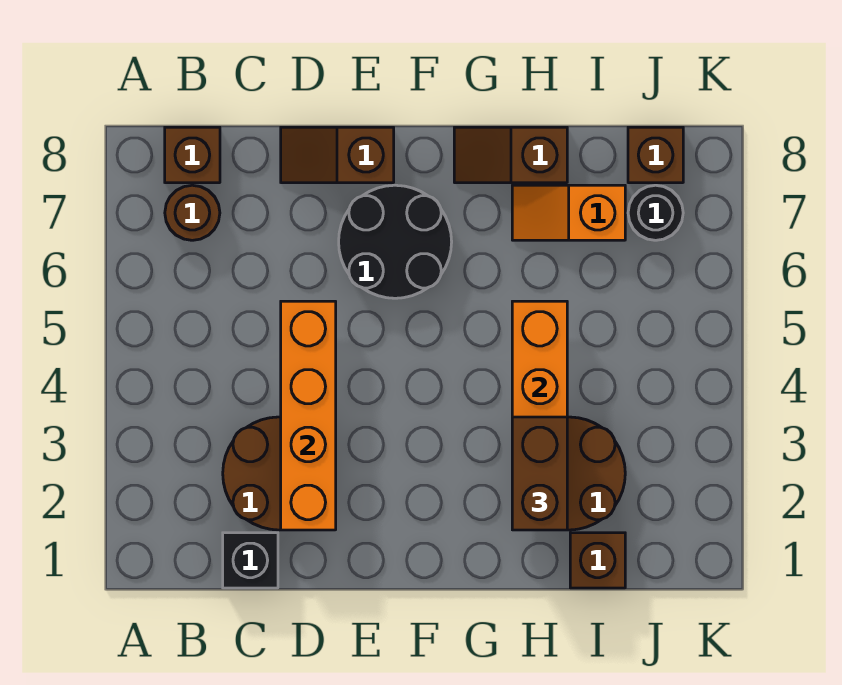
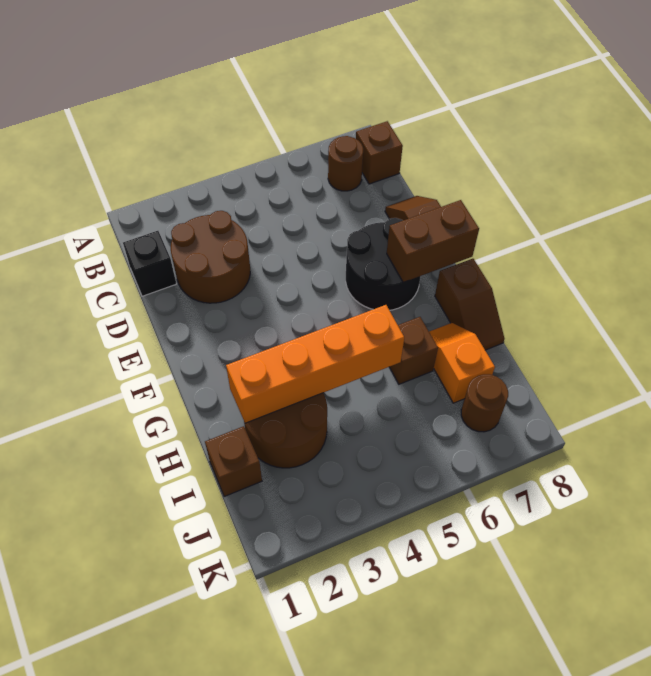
orange 1x4 brick [281,301,336,530] -> none
brown 1x2 slope [454,127,567,183] -> brown 1x2 slope turned to [435,259,505,350]
brown 1x2 brick [512,417,567,530] -> brown 1x2 brick moved to [387,200,479,282]
black 1x1 round brick [628,185,683,240] -> brown 1x1 round brick [461,374,508,432]
brown 1x1 brick [628,127,683,183] -> brown 1x1 brick moved to [390,317,438,384]

